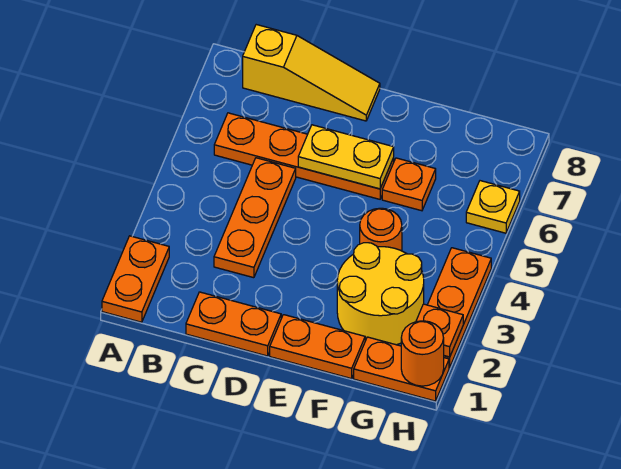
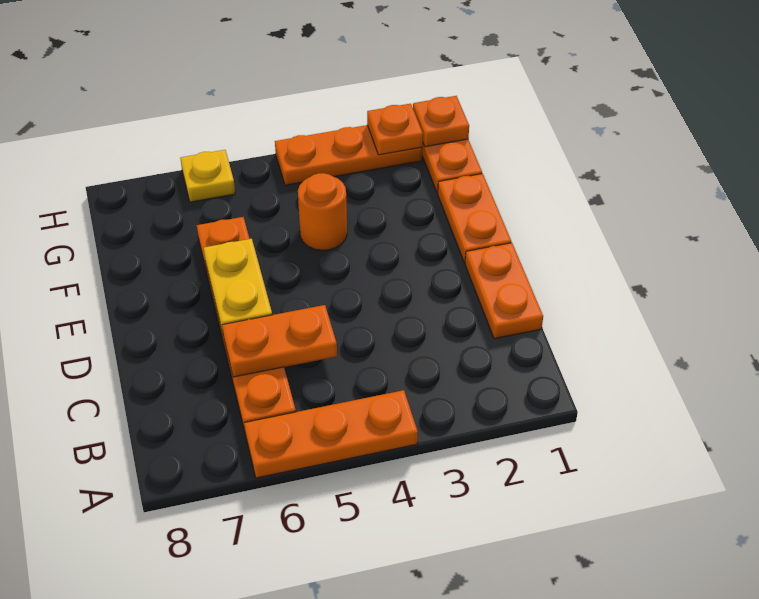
orange 1x2 plate [102,236,169,322] -> orange 1x2 plate moved to [222,305,337,377]
yellow 1x3 slope [243,25,380,121] -> none
orange 1x3 plate [214,158,296,278] -> orange 1x3 plate moved to [244,390,418,478]
yellow 2x2 round brick [337,243,424,345] -> none
orange 1x1 round brick [401,321,444,386] -> orange 1x1 plate [413,96,469,147]

